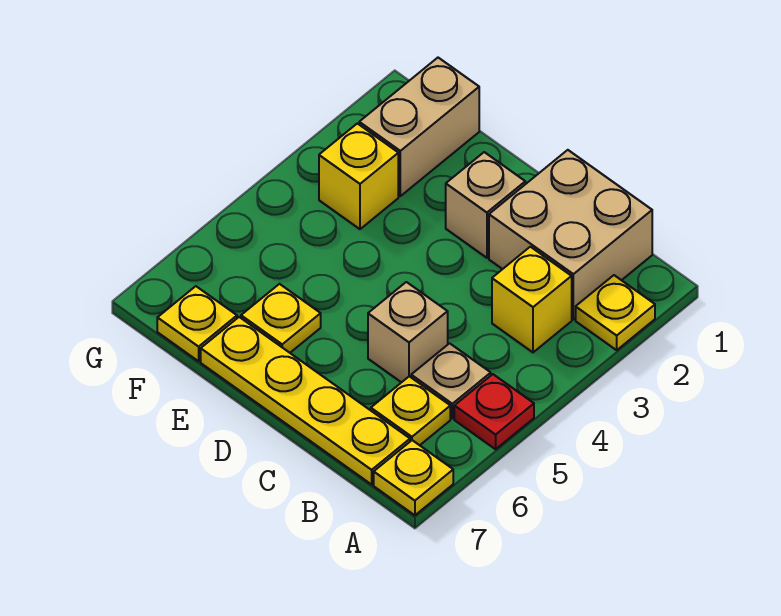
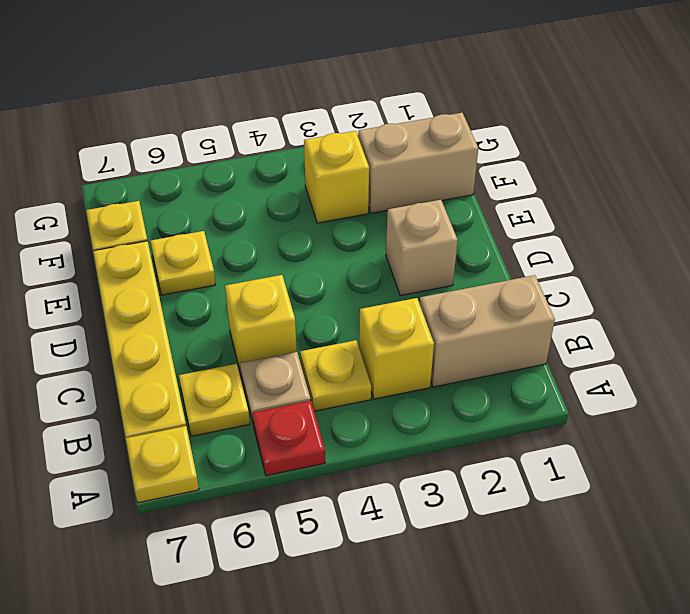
yellow 1x1 plate [576,275,655,350] -> yellow 1x1 plate moved to [300,340,371,411]
tan 2x2 brick [489,150,652,319] -> tan 1x2 brick [420,275,555,387]
tan 1x1 brick [368,282,448,383] -> yellow 1x1 brick [225,275,297,374]

